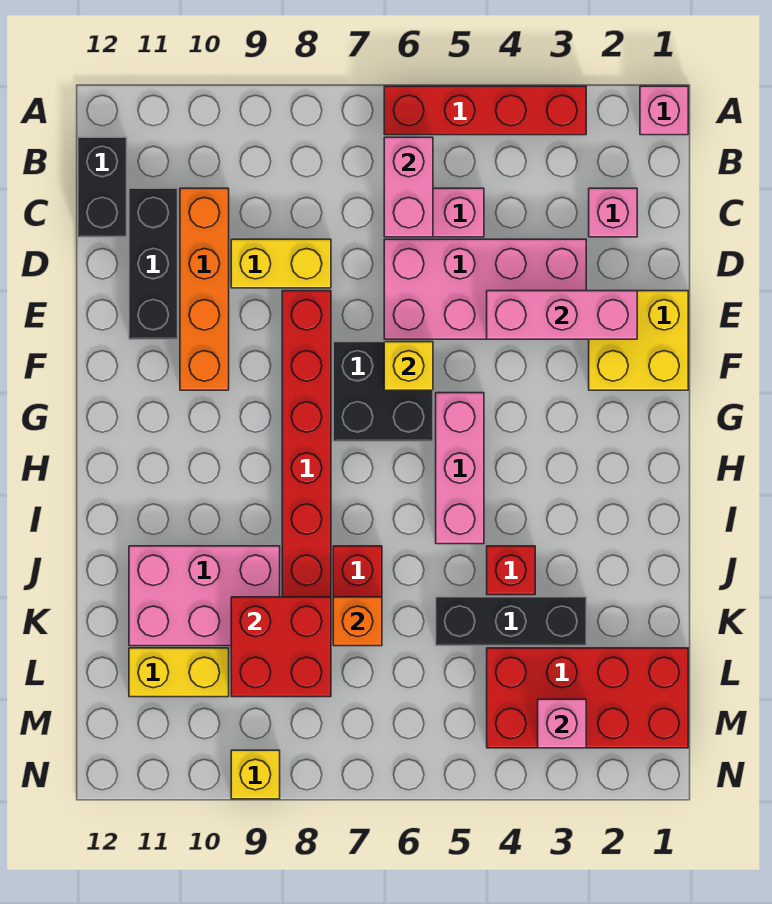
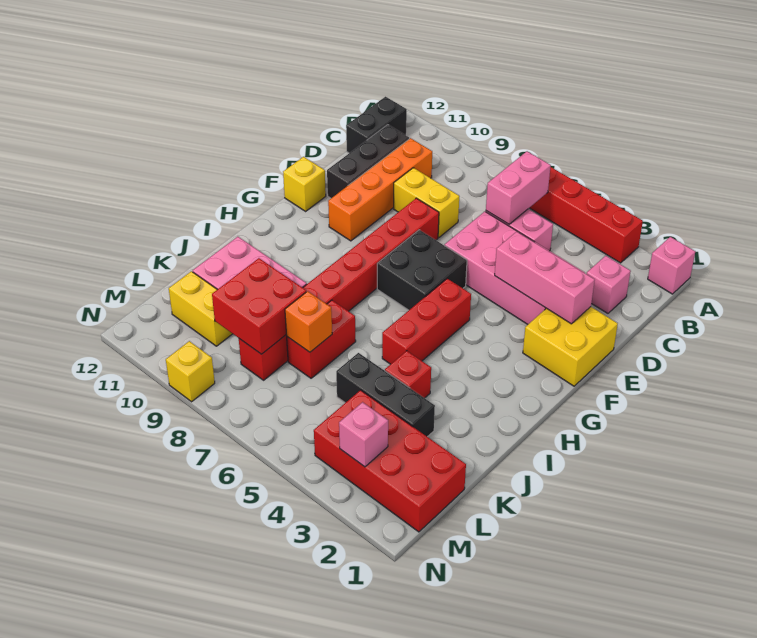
yellow 1x1 brick [384,342,433,390] -> yellow 1x1 brick moved to [283,157,326,211]
pink 1x3 brick [436,393,484,544] -> red 1x3 brick [382,279,471,364]

